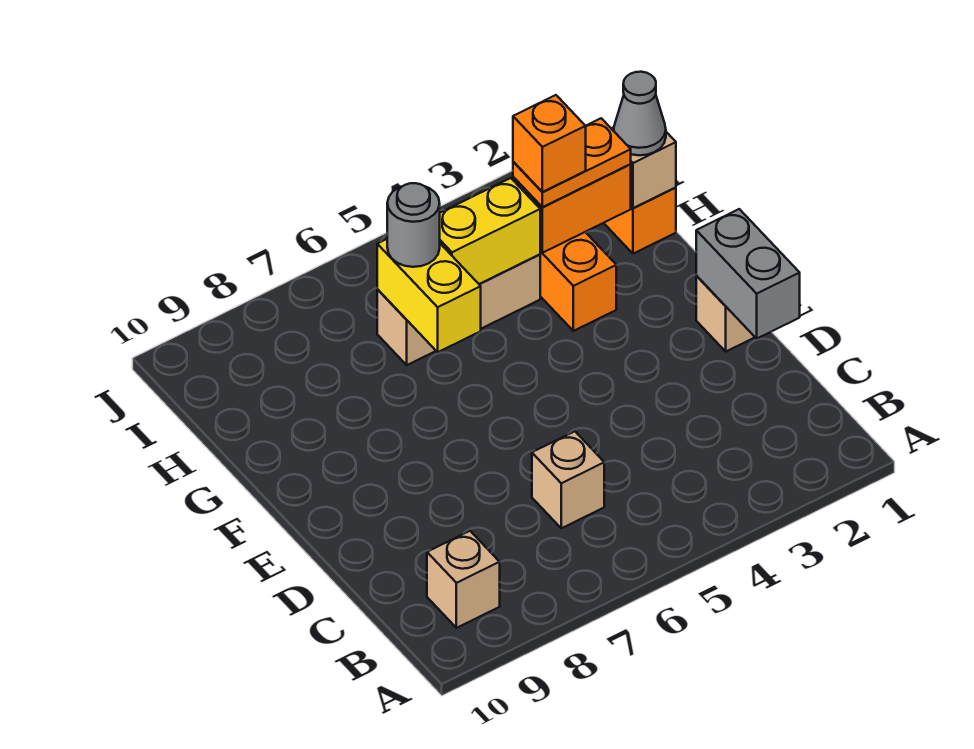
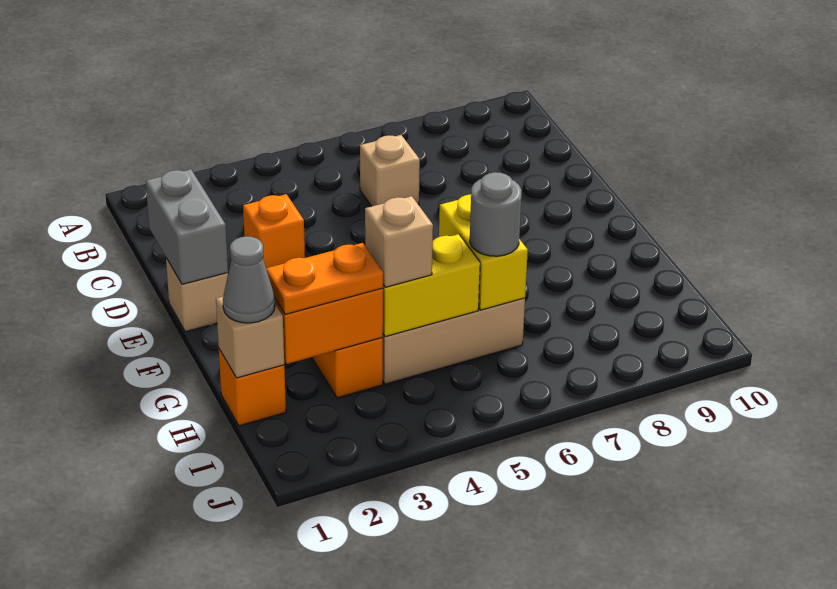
tan 1x1 brick [427,531,500,628] -> tan 1x1 brick moved to [365,196,433,287]
orange 1x1 brick [513,95,586,192] -> orange 1x1 brick moved to [243,194,305,268]

